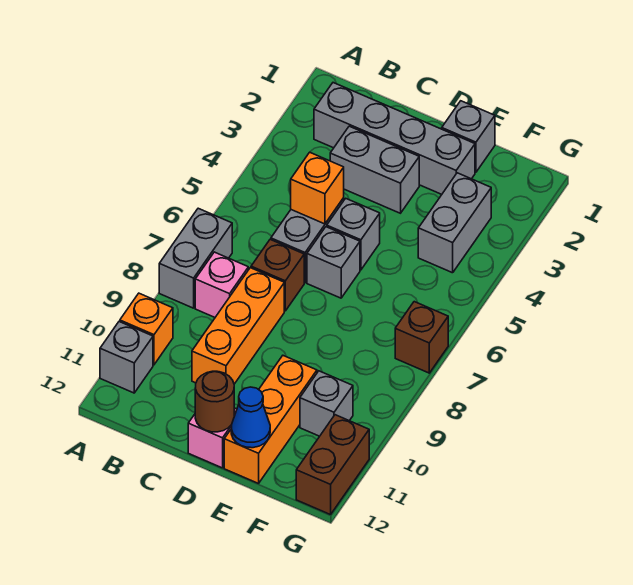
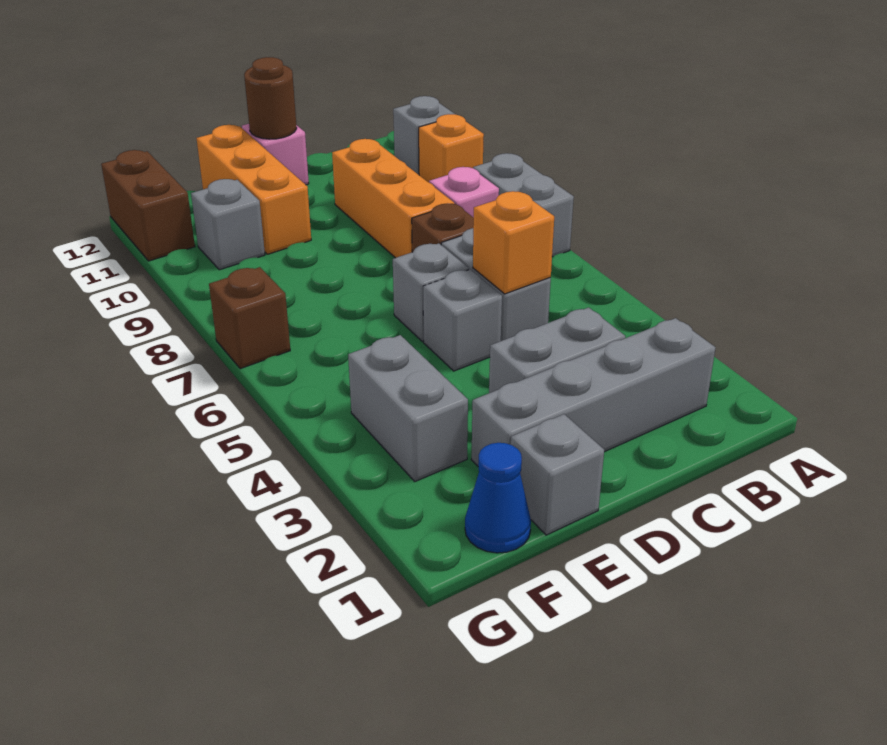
blue 1x1 cone [231,387,270,448] -> blue 1x1 cone moved to [465,443,531,553]

